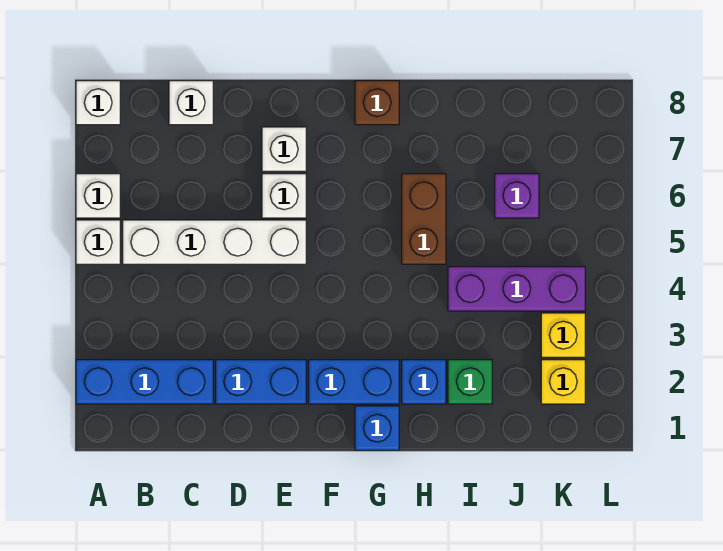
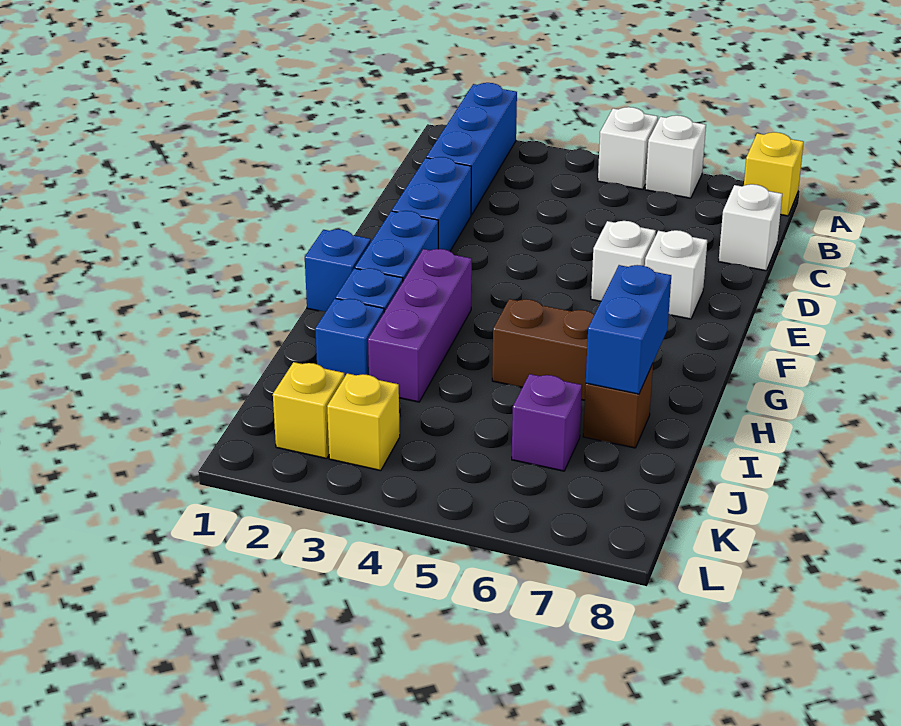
white 1x1 brick [76,81,120,125] -> yellow 1x1 brick [744,132,804,216]
white 1x4 brick [123,220,306,264] -> none
brown 1x1 brick [355,81,399,125] -> brown 1x1 brick moved to [583,364,653,448]
none -> blue 1x2 brick [586,265,671,394]
green 1x1 brick [448,360,492,404] -> blue 1x1 brick [315,298,384,376]
purple 1x3 brick [448,267,585,311] -> purple 1x3 brick moved to [368,249,472,402]

